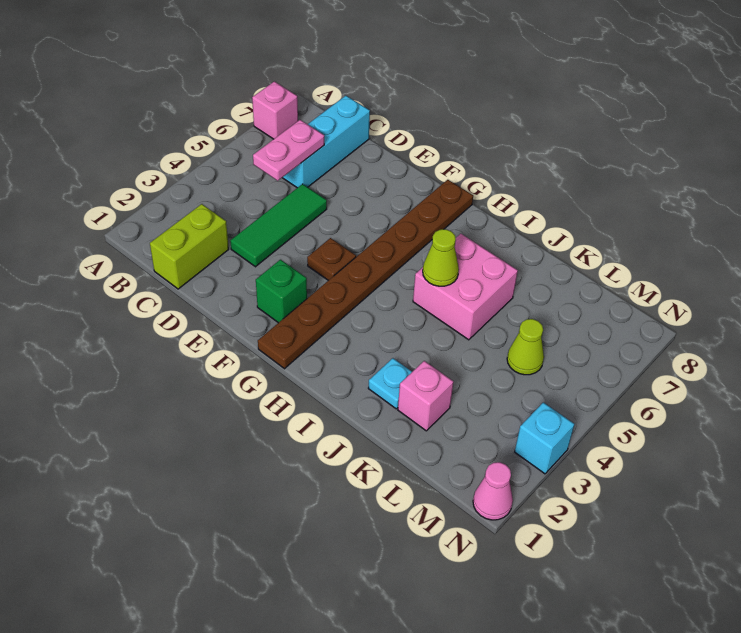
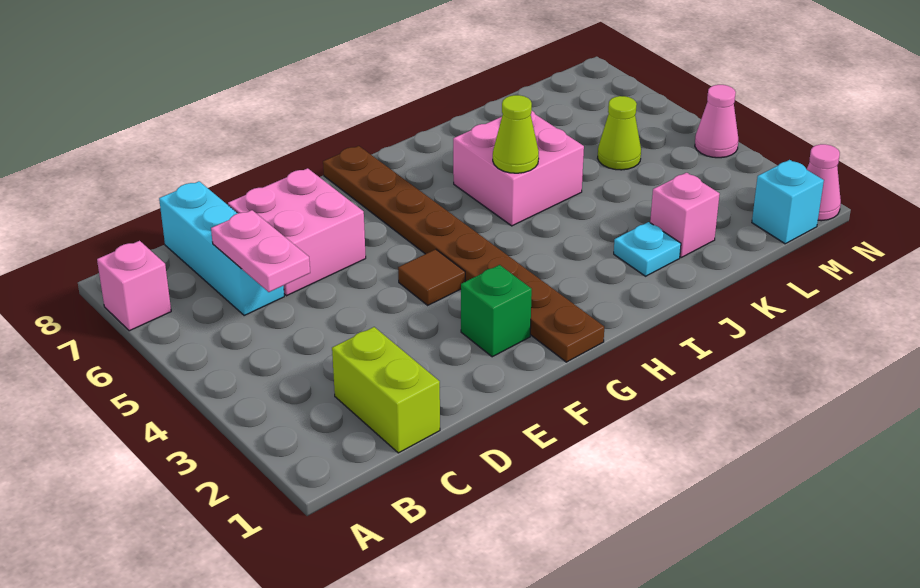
green 1x3 tile [230,184,327,267] -> none
none -> pink 2x2 brick [228,168,366,296]
brown 1x1 plate [307,238,356,280] -> brown 1x1 tile [398,249,465,305]
cyan 1x1 brick [515,402,574,474] -> cyan 1x1 brick moved to [752,160,824,244]
none -> pink 1x1 cone [695,85,738,158]

